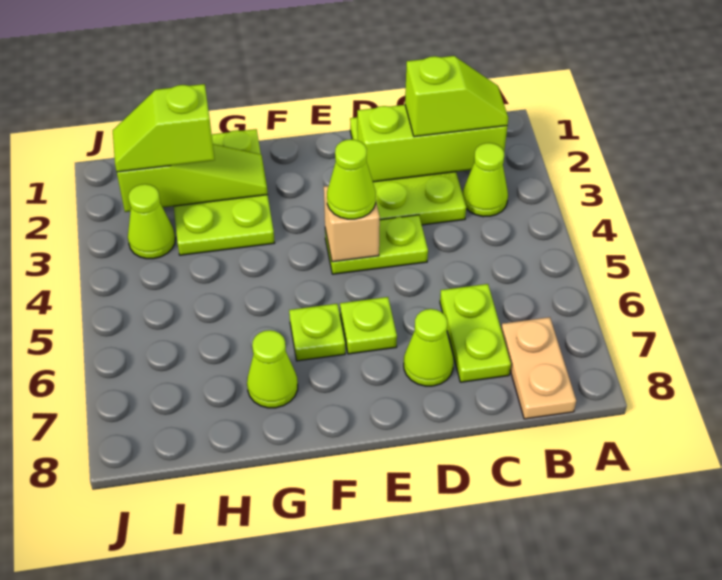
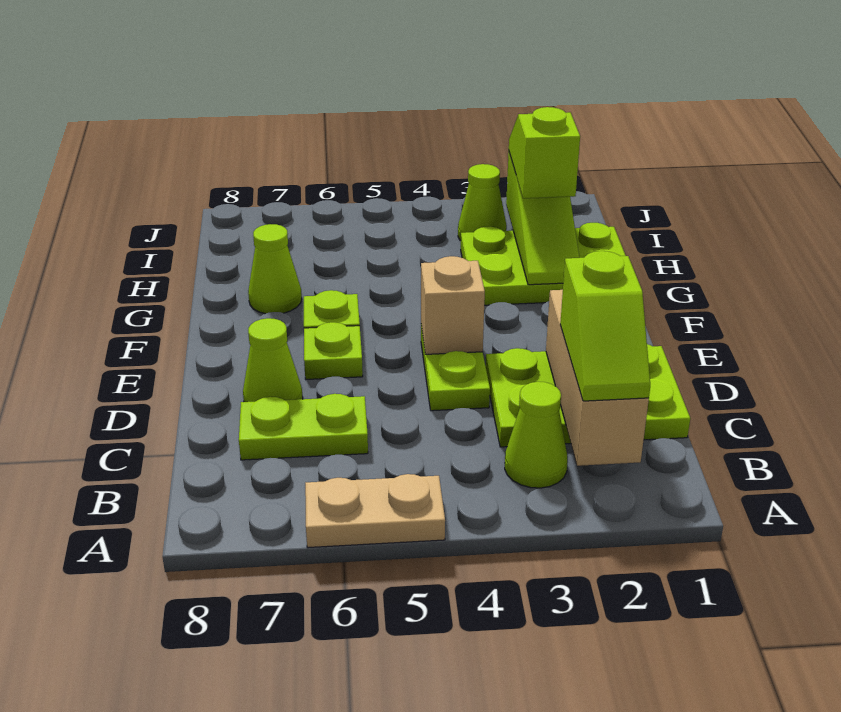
lime 1x3 brick [357,105,507,182] -> tan 1x3 brick [546,290,649,466]
tan 1x2 plate [501,317,576,419] -> tan 1x2 plate moved to [305,474,445,548]
lime 1x1 cone [327,139,376,219] -> none

